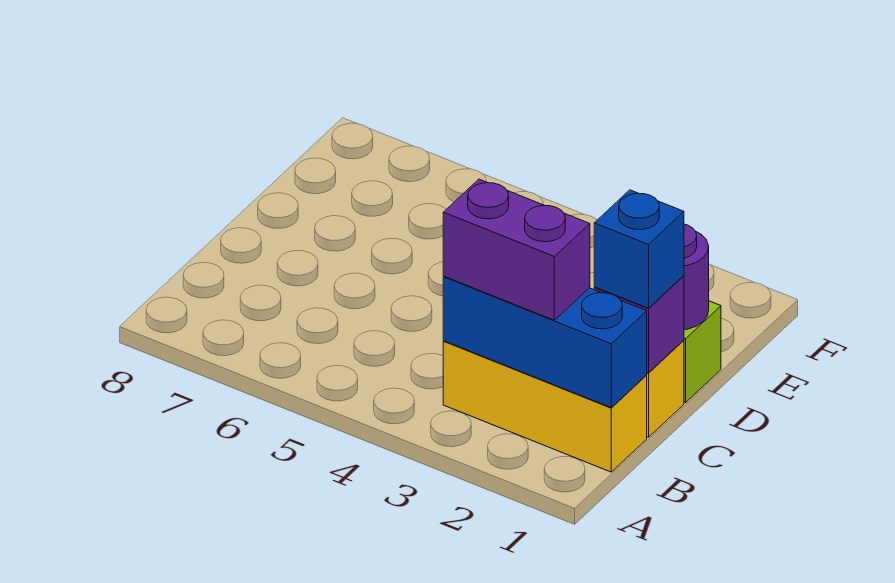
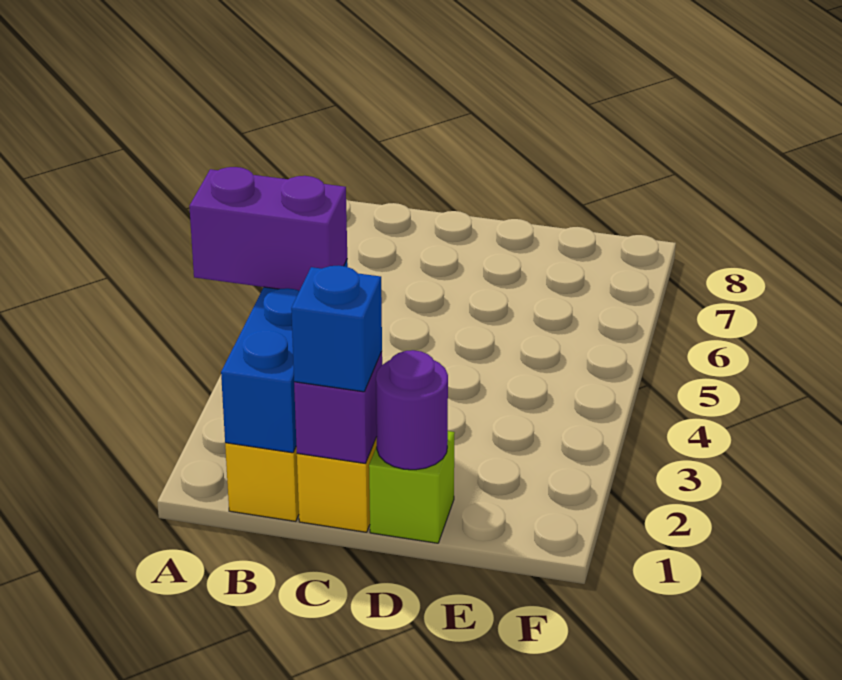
purple 1x2 brick [443,179,590,320] -> purple 1x2 brick turned to [189,167,347,291]

